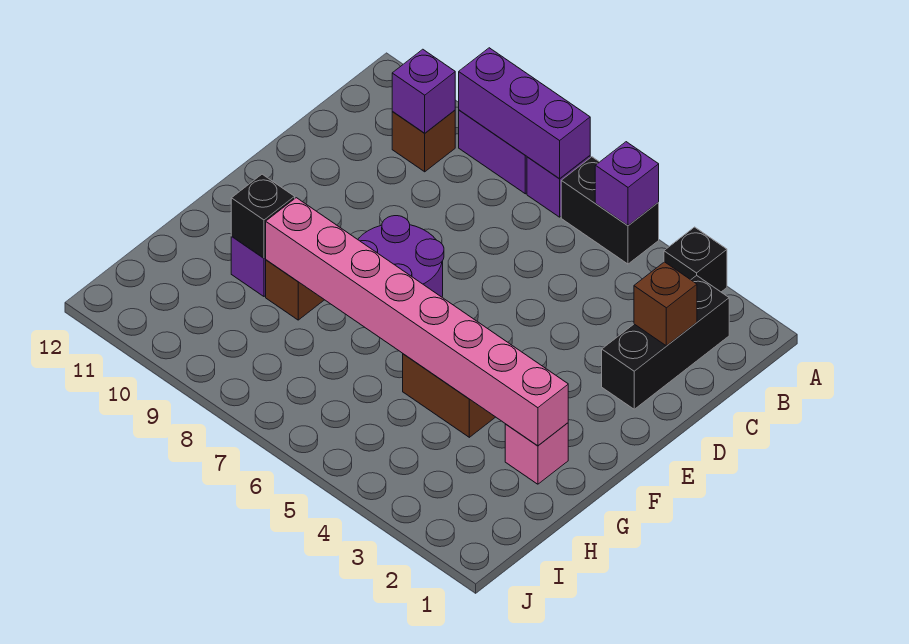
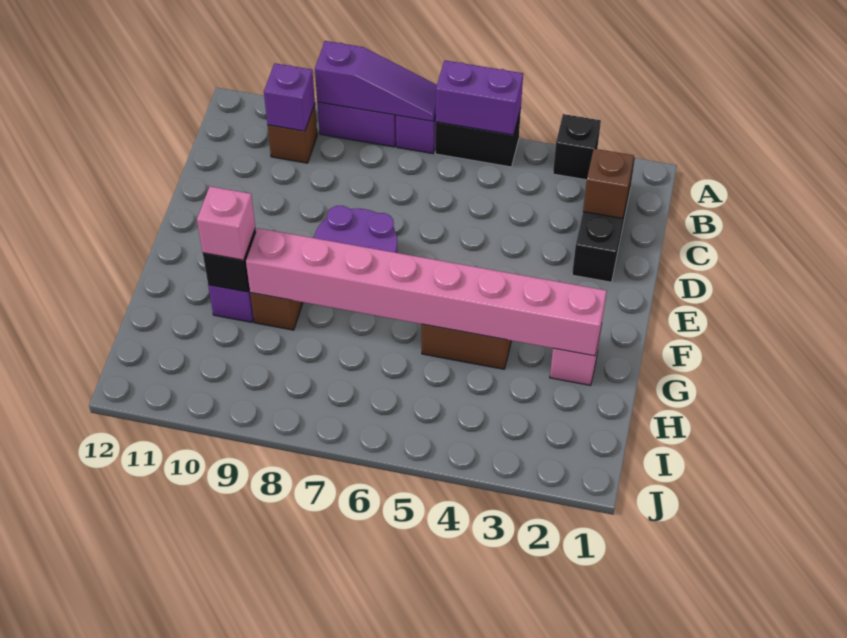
purple 1x1 brick [595,142,659,226] -> purple 1x2 brick [436,60,523,135]
purple 1x3 brick [459,48,590,179] -> purple 1x3 slope [315,41,437,121]
none -> pink 1x1 brick [197,187,255,260]

